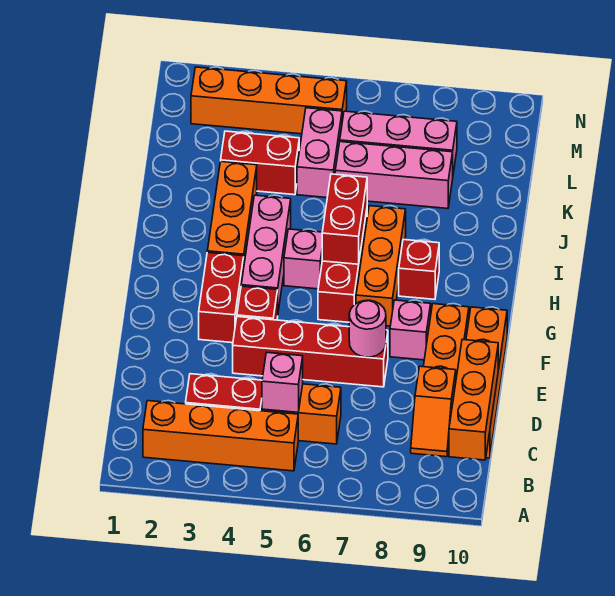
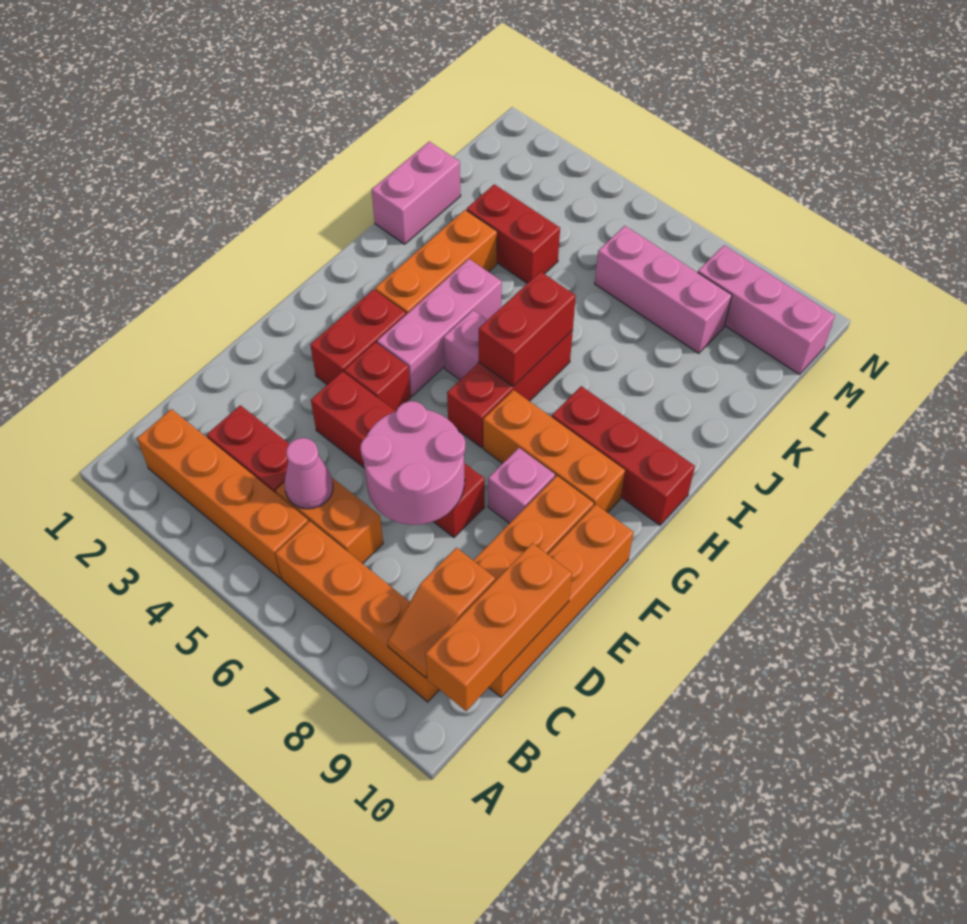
pink 1x1 brick [262,353,303,412] -> pink 1x1 cone [285,438,333,509]
pink 1x1 round brick [349,300,386,357] -> pink 2x2 round brick [360,401,465,525]
orange 1x3 brick [356,206,406,326] -> orange 1x3 brick turned to [483,390,625,513]
red 1x1 brick [399,240,439,299] -> red 1x3 brick [552,386,695,525]
pink 1x2 brick [297,108,342,198] -> pink 1x2 brick moved to [372,142,461,244]
pink 1x3 brick [335,142,453,209] -> pink 1x3 brick moved to [698,246,835,374]
orange 1x4 brick [191,67,347,134] -> orange 1x4 brick moved to [275,521,440,702]

